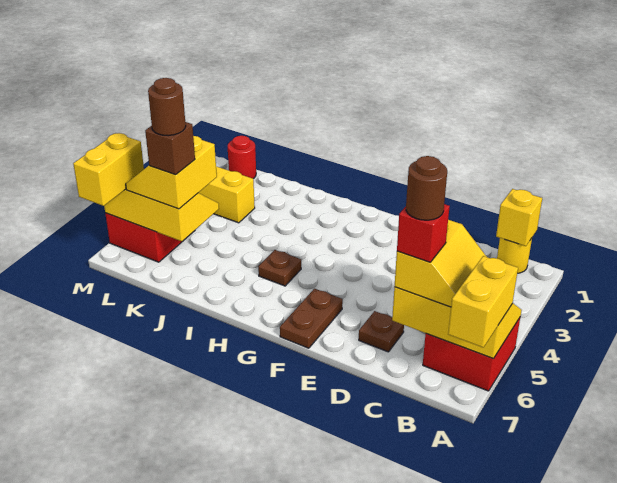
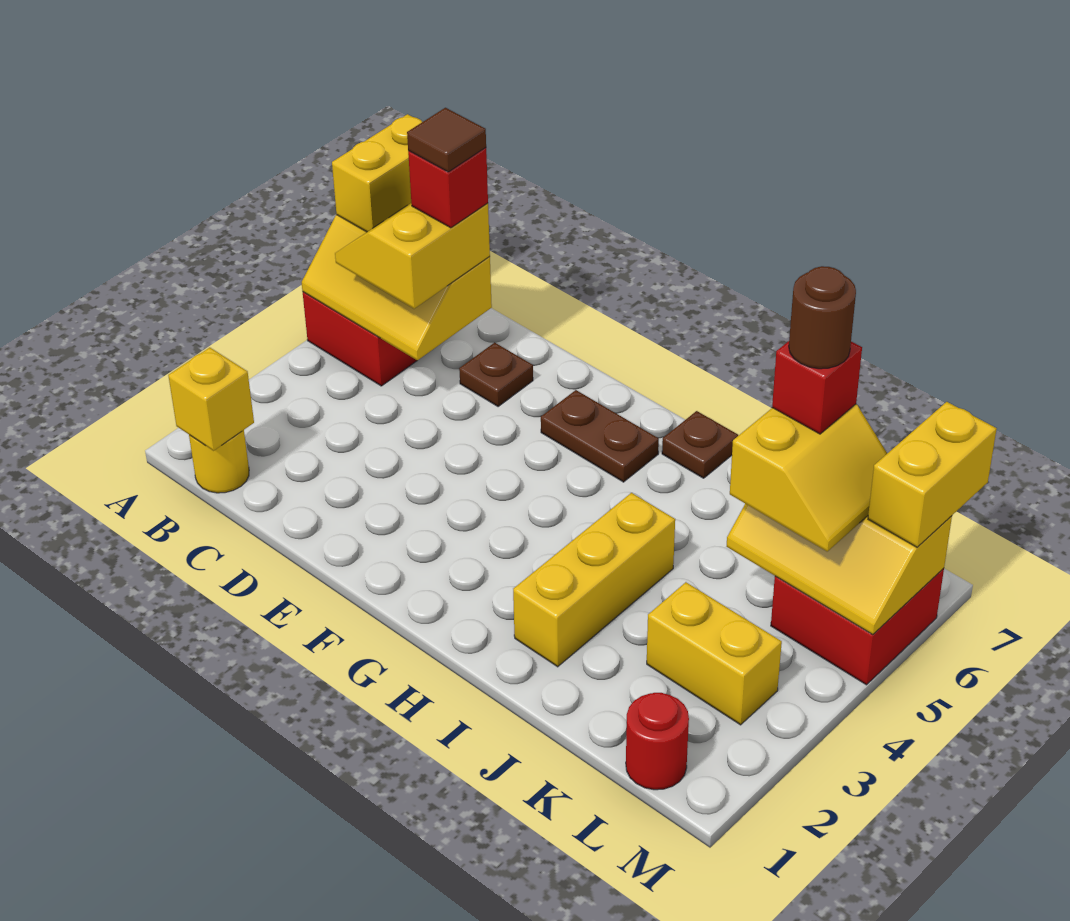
brown 1x1 round brick [406,156,447,220] -> brown 1x1 tile [407,108,486,172]
brown 1x2 plate [280,289,343,348] -> brown 1x2 plate turned to [541,390,659,482]
brown 1x1 plate [258,250,301,286] -> brown 1x1 plate moved to [662,411,738,478]
none -> yellow 1x3 brick [513,493,675,667]
brown 1x1 brick [145,122,195,175] -> red 1x1 brick [772,341,862,434]

